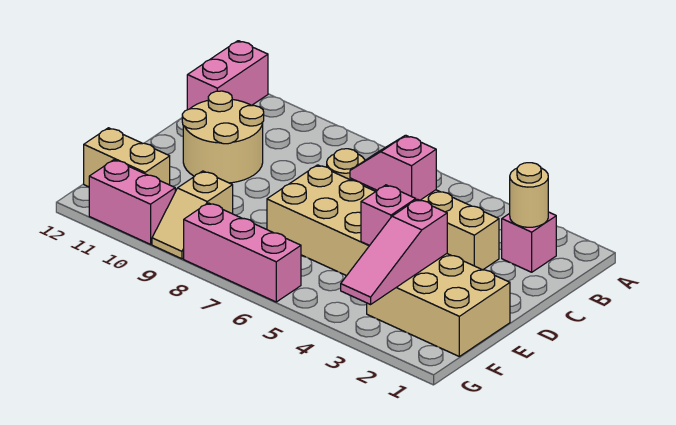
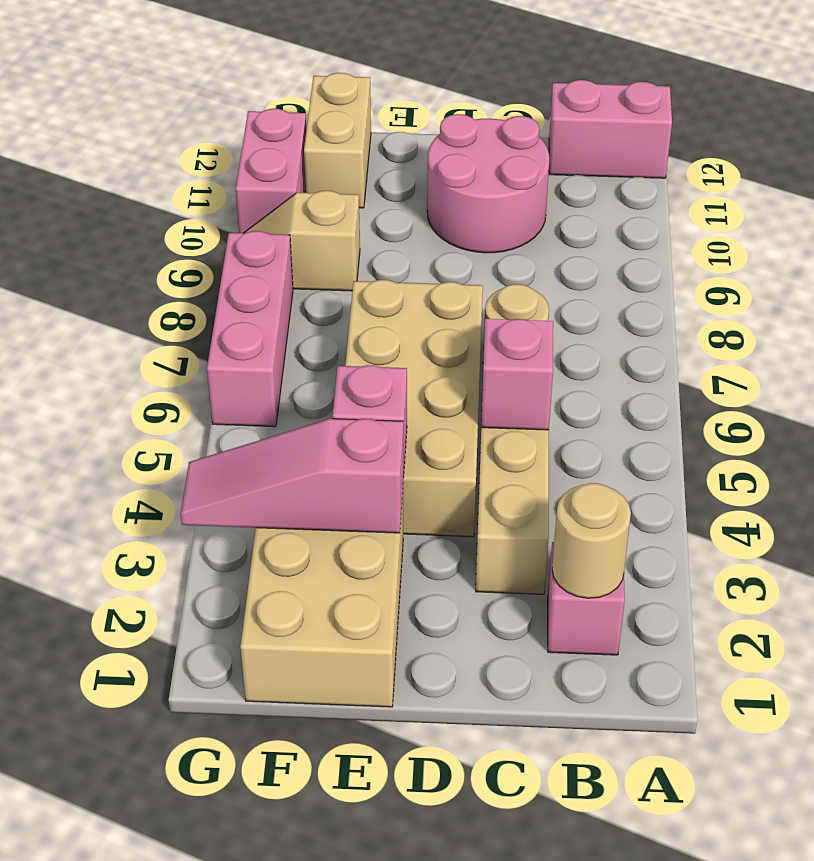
tan 2x2 round brick [182,91,264,183] -> pink 2x2 round brick [427,114,550,253]

